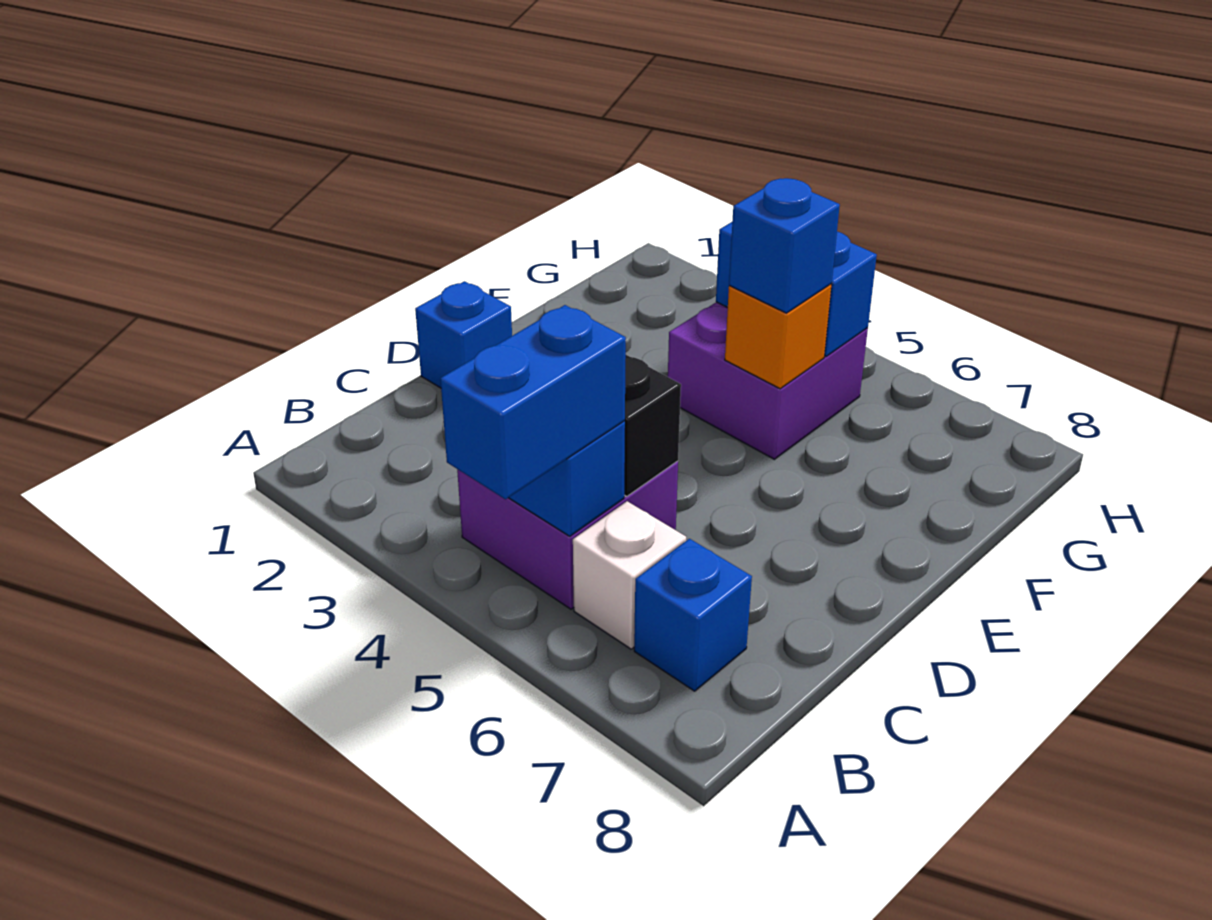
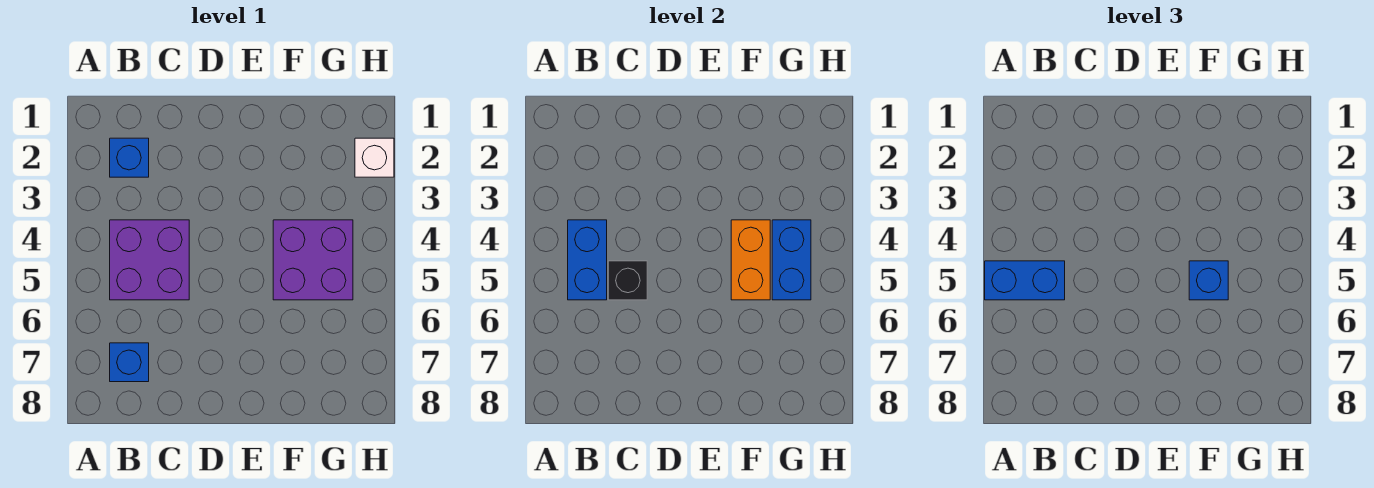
white 1x1 brick [573,501,686,649] -> white 1x1 brick moved to [355,138,394,177]
blue 1x1 brick [415,281,512,388] -> blue 1x1 brick moved to [110,138,149,177]
orange 1x1 brick [725,284,832,389] -> orange 1x2 brick [731,220,770,300]

